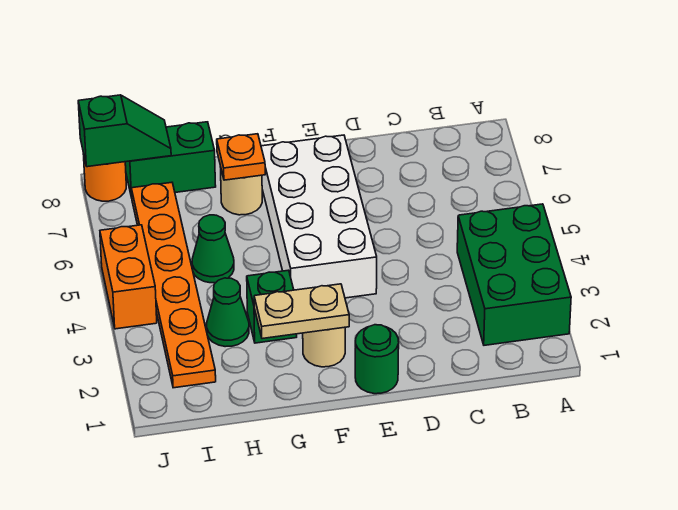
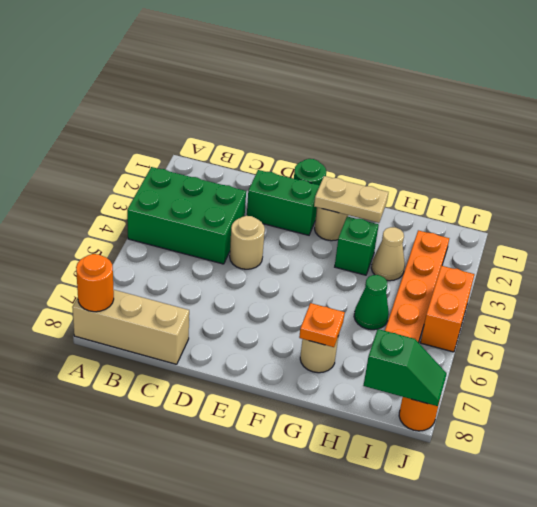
green 2x3 brick [457,204,571,345] -> green 2x3 brick turned to [127,167,246,264]
none -> tan 1x3 brick [72,290,189,364]
none -> orange 1x1 round brick [76,254,114,312]
none -> tan 1x1 round brick [230,216,265,269]
white 2x4 brick [261,135,377,298] -> none
green 1x1 cone [207,278,249,347] -> tan 1x1 cone [371,227,405,281]
green 1x2 brick [125,122,216,198] -> green 1x2 brick moved to [247,170,320,235]
green 1x2 slope [78,95,171,167] -> green 1x2 slope turned to [363,329,447,406]

